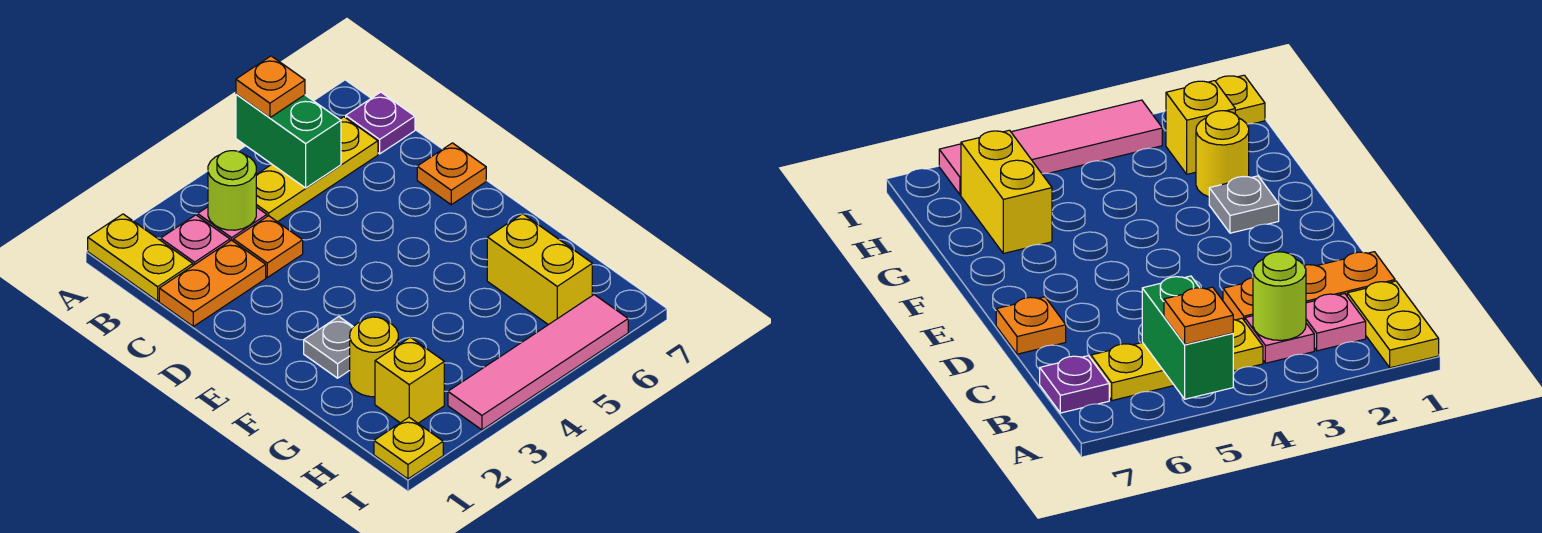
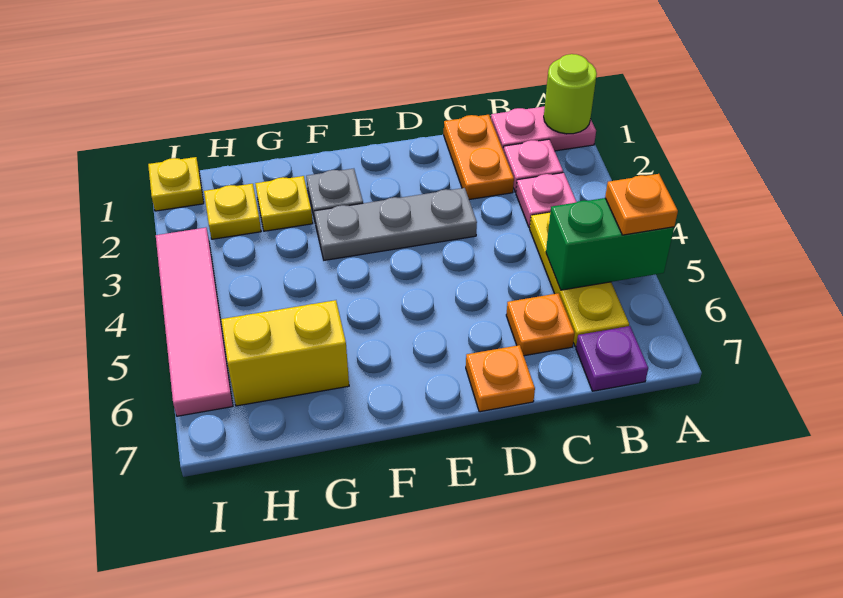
yellow 1x2 plate [88,214,193,301] -> pink 1x2 plate [491,106,596,151]
lime 1x1 round brick [208,151,256,230] -> lime 1x1 round brick moved to [544,54,597,134]
orange 1x1 plate [233,216,303,277] -> orange 1x1 plate moved to [506,293,575,356]
none -> grey 1x3 plate [314,188,477,260]
yellow 1x1 round brick [350,317,398,397] -> yellow 1x1 plate [255,176,313,231]
yellow 1x1 brick [375,337,444,423] -> yellow 1x1 plate [204,184,261,239]

